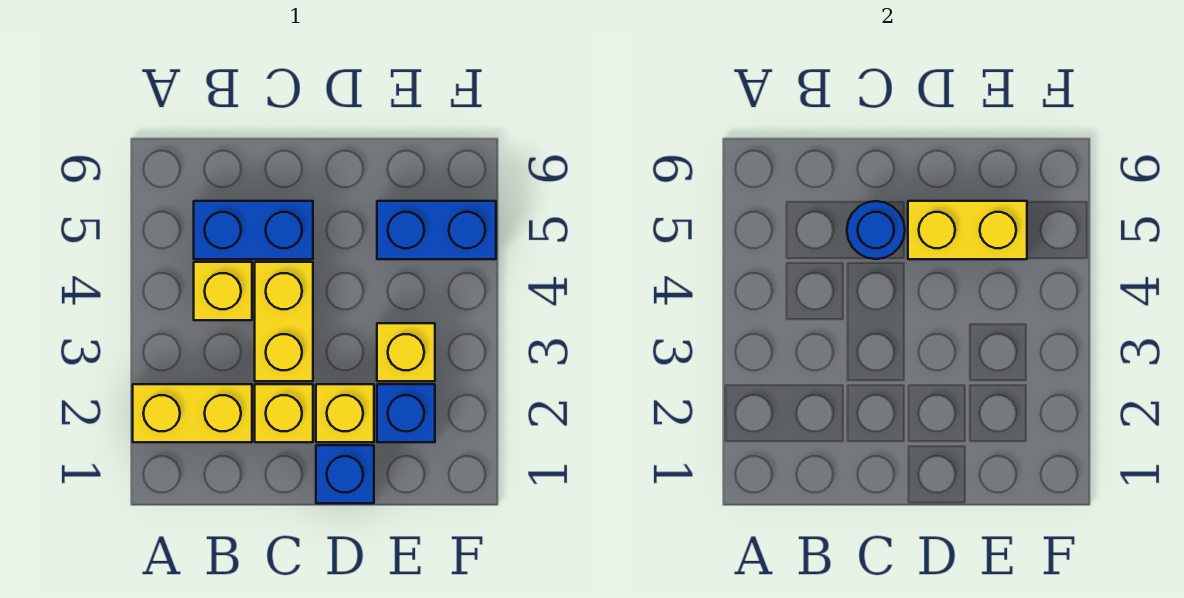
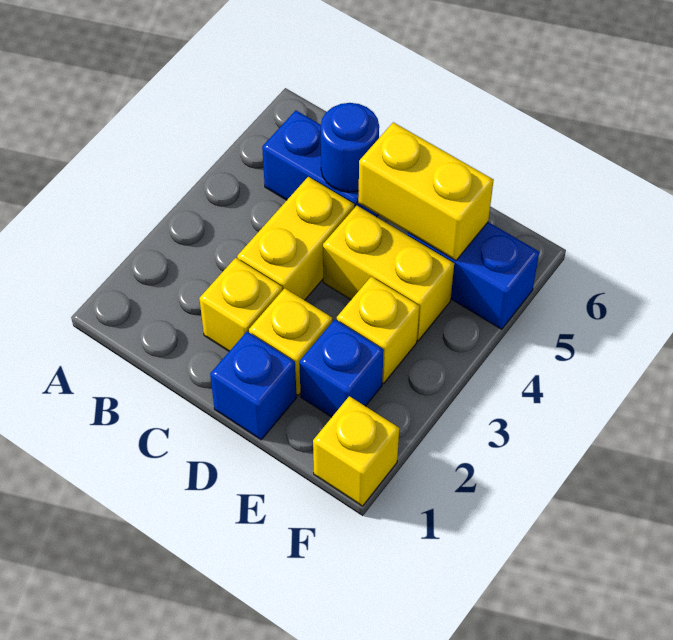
yellow 1x2 brick [133,384,252,442] -> yellow 1x2 brick moved to [323,206,454,341]
yellow 1x1 brick [194,262,252,320] -> yellow 1x1 brick moved to [313,396,399,506]

